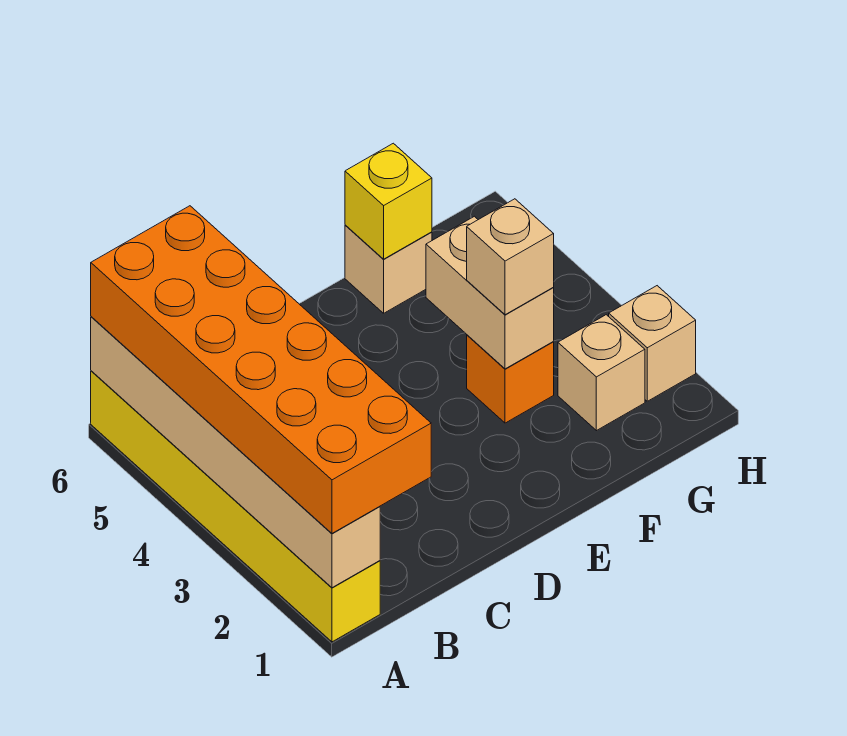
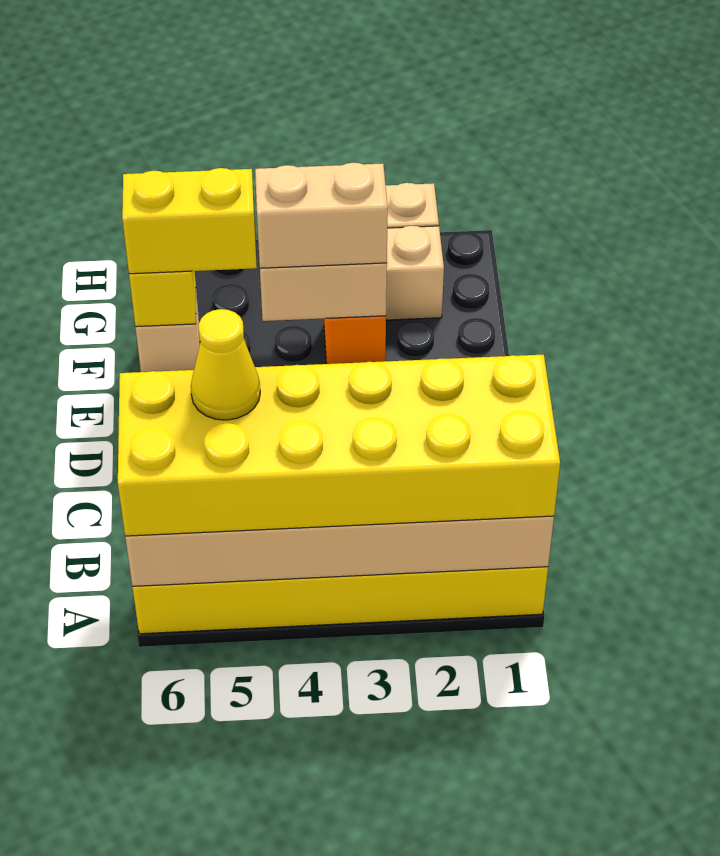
orange 2x6 brick [91,206,431,533] -> yellow 2x6 brick [118,354,560,536]
none -> yellow 1x1 cone [191,309,260,420]
tan 1x1 brick [467,199,554,315] -> tan 1x2 brick [255,163,388,268]
none -> yellow 1x2 brick [122,168,257,274]

